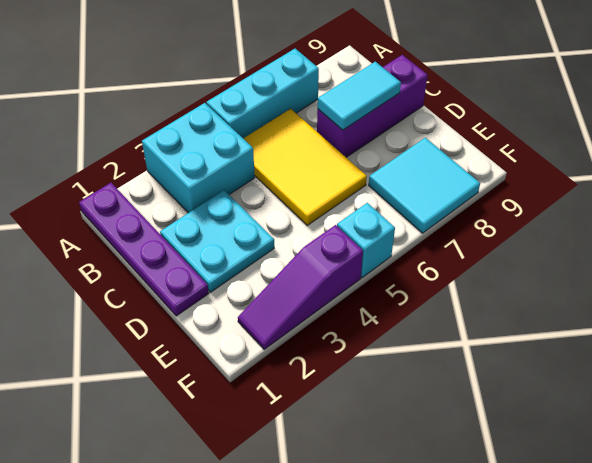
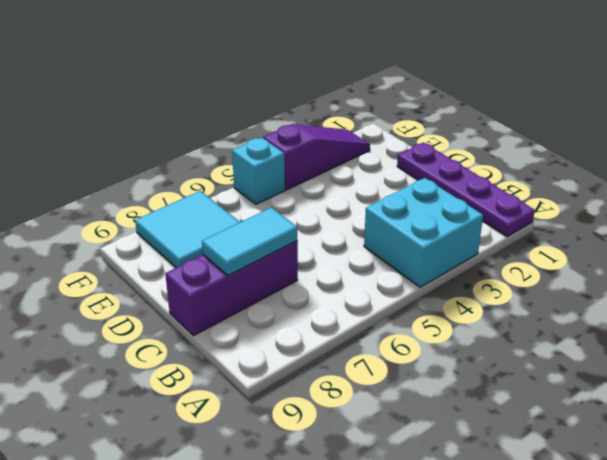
cyan 1x3 brick [206,49,319,138] -> none
yellow 2x3 tile [243,109,367,225] -> none
cyan 2x2 plate [160,190,274,292] -> none

